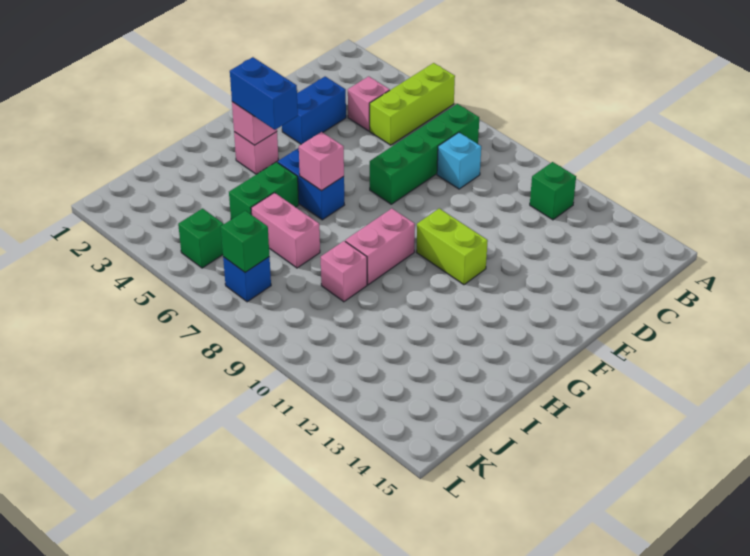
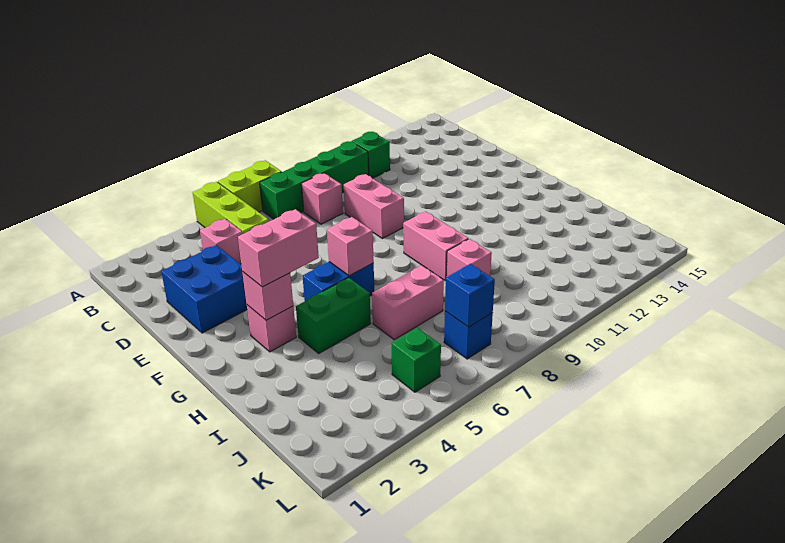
green 1x4 brick [370,104,479,204] -> green 1x4 brick turned to [260,141,369,219]
cyan 1x1 brick [437,133,481,189] -> pink 1x1 brick [301,173,343,224]
blue 1x2 brick [282,77,346,144] -> blue 2x2 brick [161,245,247,333]
none -> pink 1x2 brick [344,174,404,239]
lime 1x2 brick [416,208,488,285] -> lime 1x2 brick moved to [218,160,282,212]
blue 1x2 brick [230,57,298,130] -> pink 1x2 brick [238,209,319,287]
green 1x2 brick [229,162,299,219] -> green 1x2 brick turned to [296,278,371,353]
green 1x1 brick [221,211,269,272] -> blue 1x1 brick [445,264,495,327]

